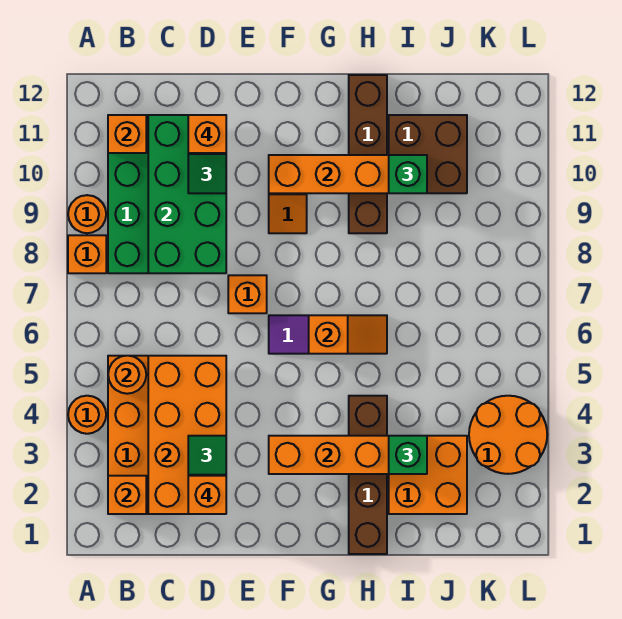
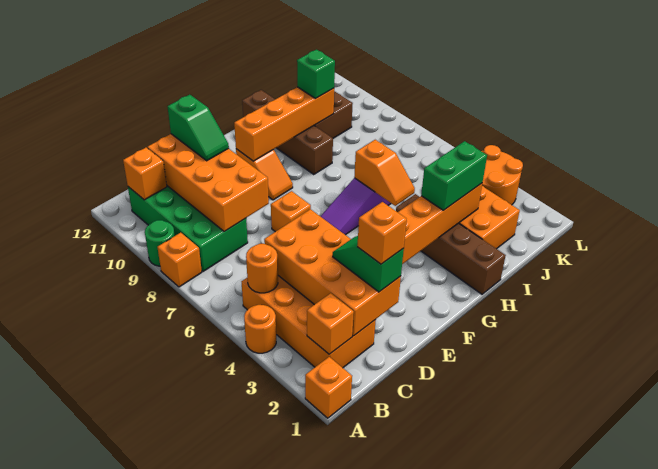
orange 1x1 round brick [68,195,106,233] -> green 1x1 round brick [145,220,175,266]
green 2x4 brick [148,115,226,273] -> orange 2x4 brick [147,134,269,232]
orange 1x1 brick [188,115,226,153] -> orange 1x1 brick moved to [305,357,352,418]
orange 1x2 slope [309,315,387,354] -> orange 1x2 slope turned to [354,140,415,206]
green 1x1 brick [389,436,427,474] -> green 1x2 brick [421,141,487,210]

